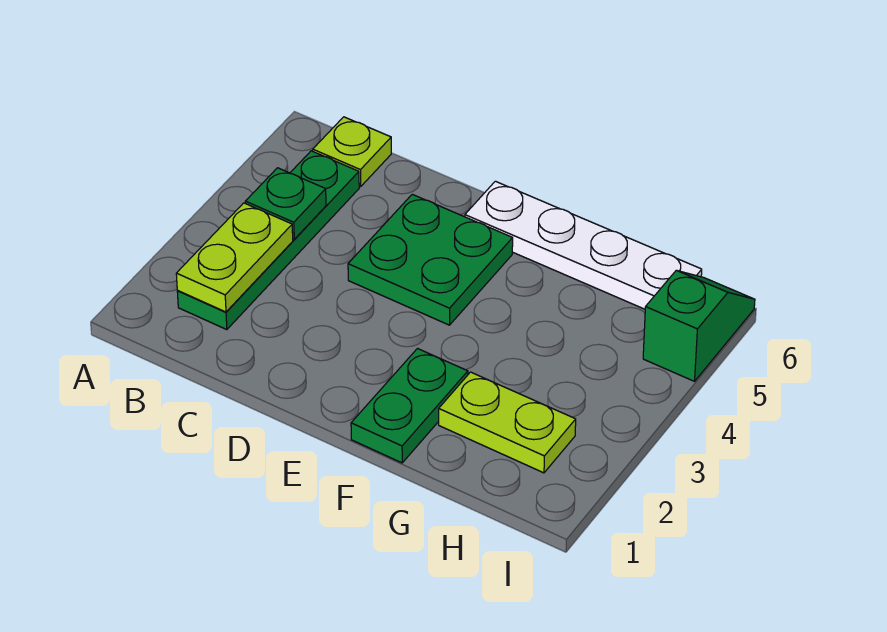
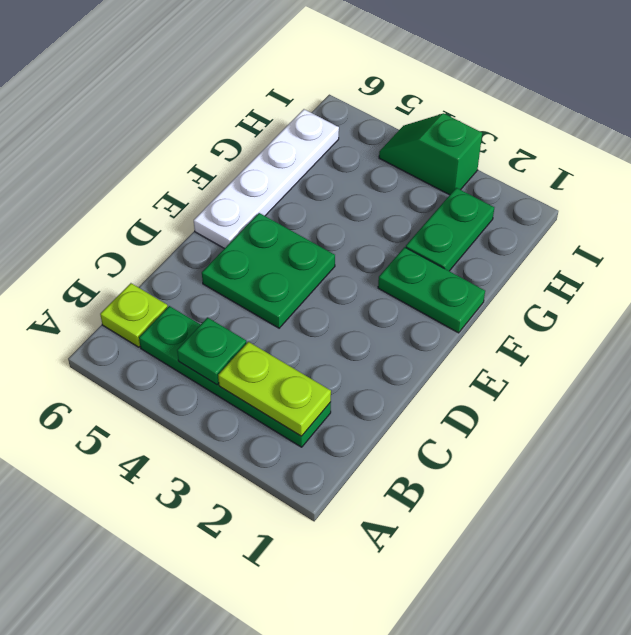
lime 1x2 plate [439,372,576,473] -> green 1x2 plate [406,188,494,271]
green 1x2 slope [643,270,755,381] -> green 1x2 slope moved to [379,113,482,195]

